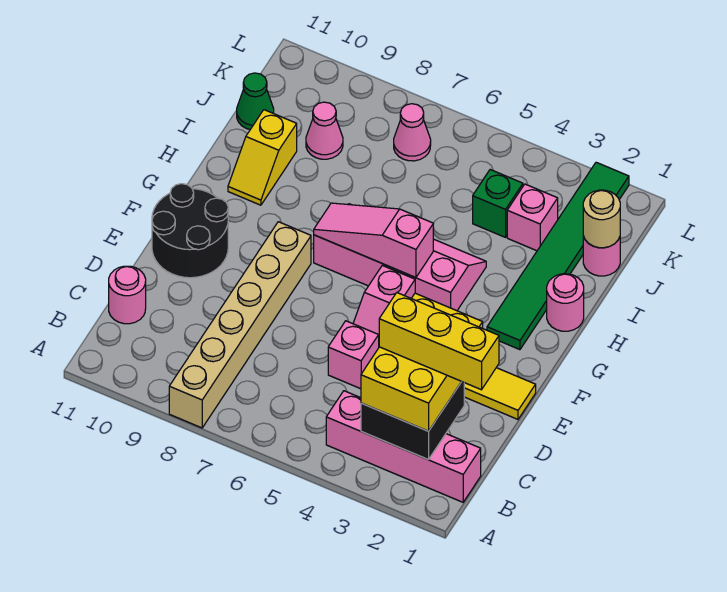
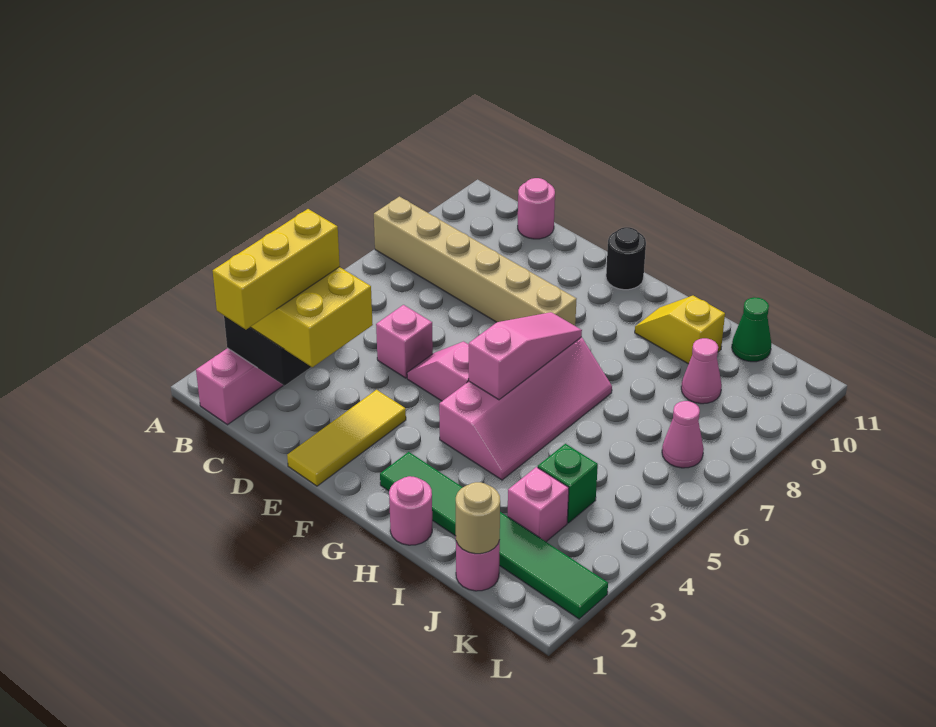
black 2x2 round brick [152,184,228,278] -> black 1x1 round brick [606,227,646,290]

